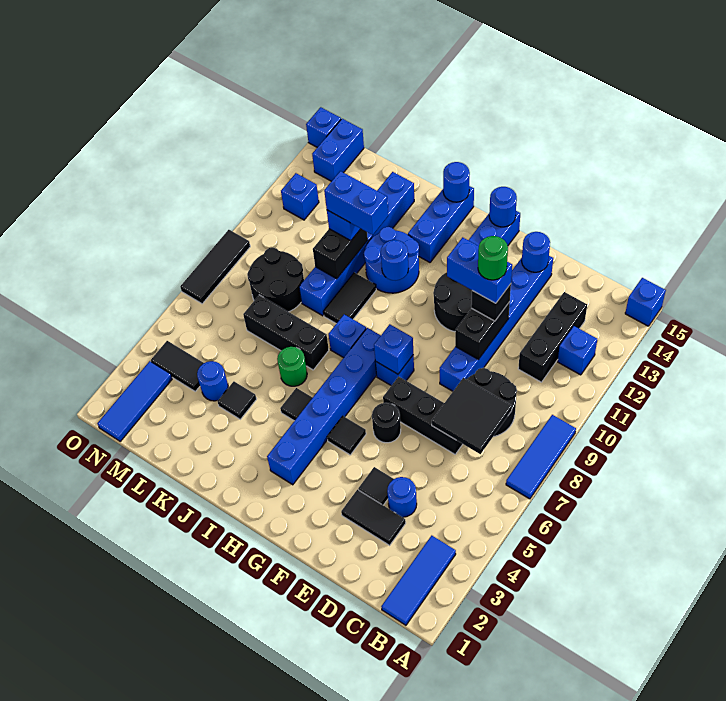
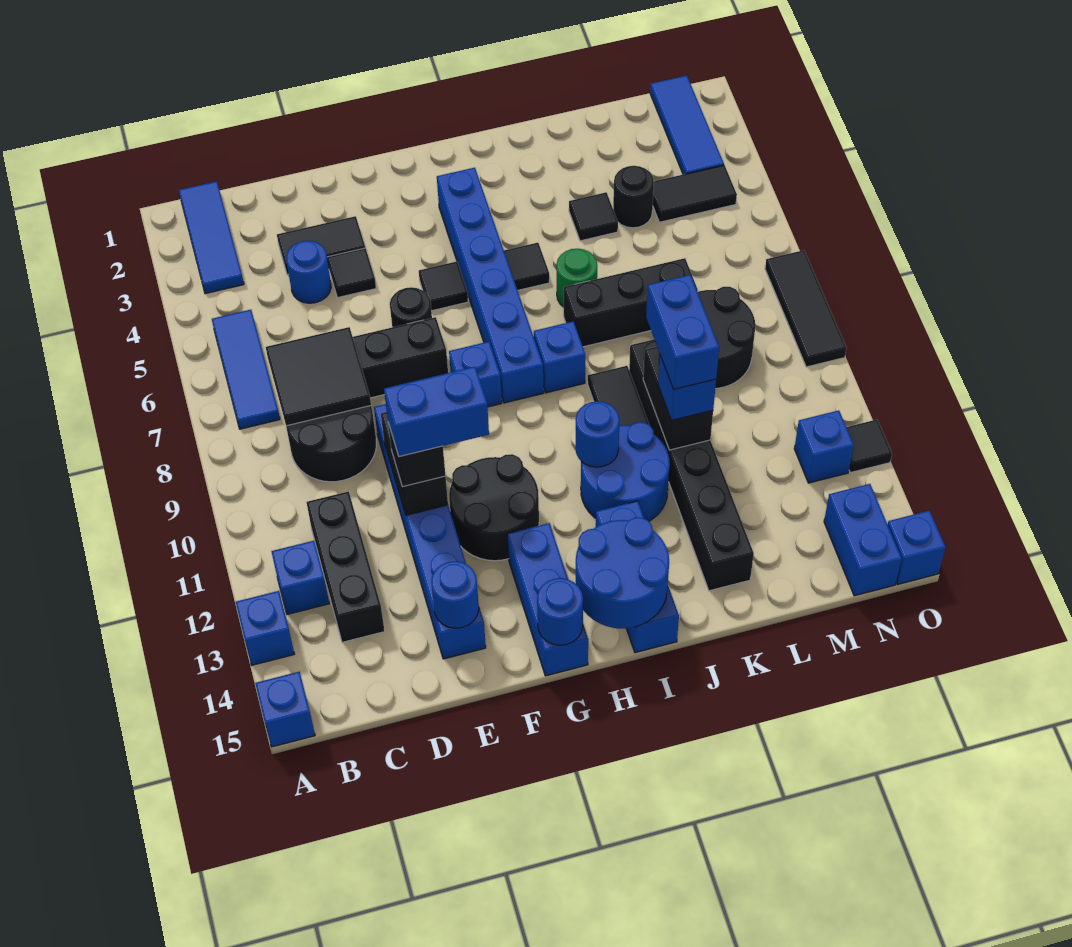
blue 1x3 tile [506,415,576,499] -> blue 1x3 tile moved to [212,310,280,429]
green 1x1 round brick [478,236,508,280] -> none
blue 1x1 brick [374,324,413,374] -> blue 1x1 brick moved to [236,591,294,665]
blue 1x1 round brick [443,162,470,202] -> blue 2x2 round brick [576,518,669,629]
blue 1x2 brick [324,171,388,235] -> blue 1x2 brick turned to [646,275,719,389]
blue 1x6 brick [299,172,414,316] -> black 1x6 brick [629,339,754,591]
blue 1x1 round brick [197,361,228,401] -> black 1x1 round brick [613,166,654,228]
none -> black 1x1 tile [846,420,892,473]

